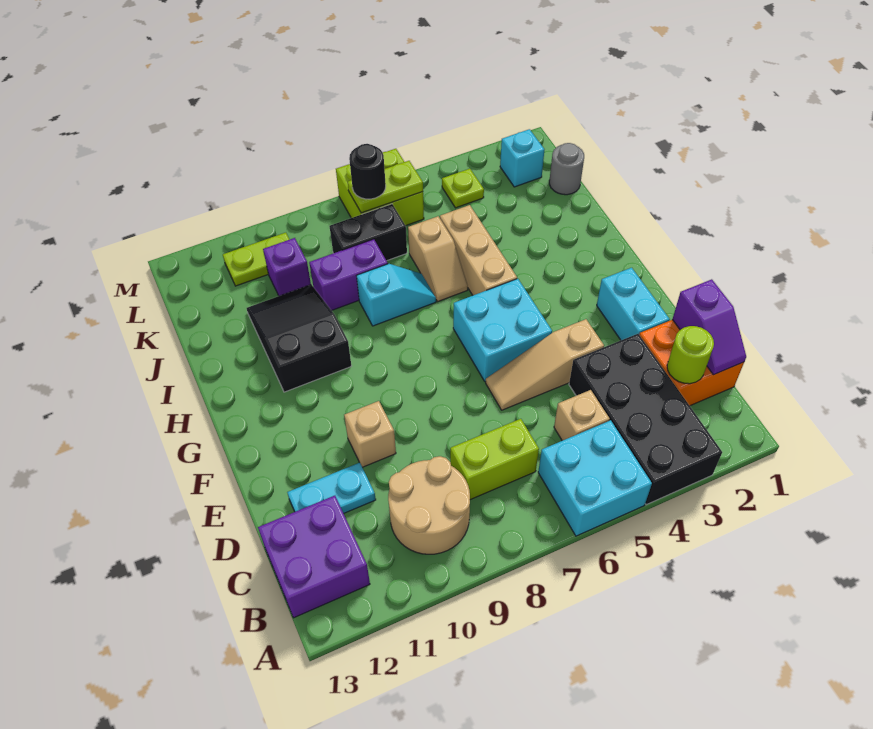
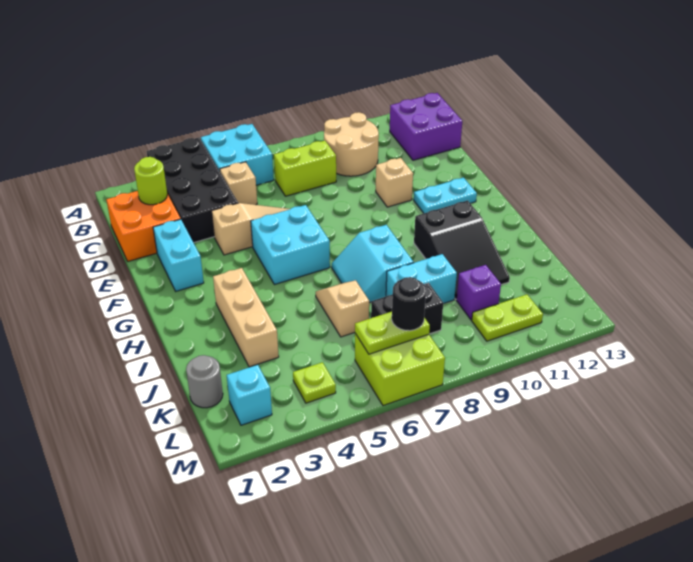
purple 1x2 slope [672,279,746,375] -> none
cyan 1x2 plate [287,462,376,513] -> cyan 1x2 plate moved to [414,177,477,213]
tan 1x3 brick [440,205,517,295] -> tan 1x3 brick moved to [213,268,279,367]
cyan 1x2 slope [357,264,436,326] -> cyan 2x2 slope [332,225,414,303]
purple 1x2 brick [309,239,388,311] -> cyan 1x2 brick [386,254,457,304]

